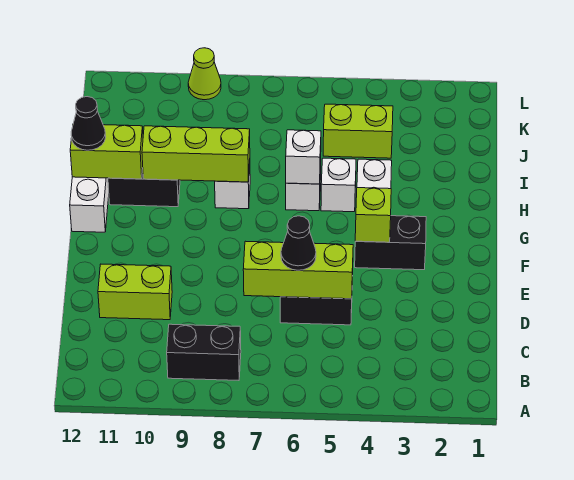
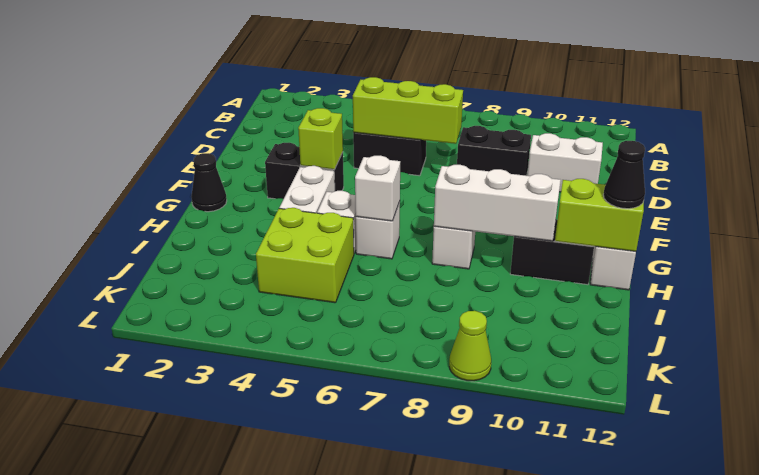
black 1x2 brick [167,324,241,380] -> black 1x2 brick moved to [457,126,531,176]
black 1x1 cone [281,216,316,270] -> black 1x1 cone moved to [191,153,227,212]
lime 1x2 brick [98,264,172,320] -> white 1x2 brick [527,133,603,192]
lime 1x3 brick [142,126,250,182] -> white 1x3 brick [434,165,561,241]
lime 1x2 brick [323,104,393,158] -> lime 2x2 brick [256,208,354,303]

